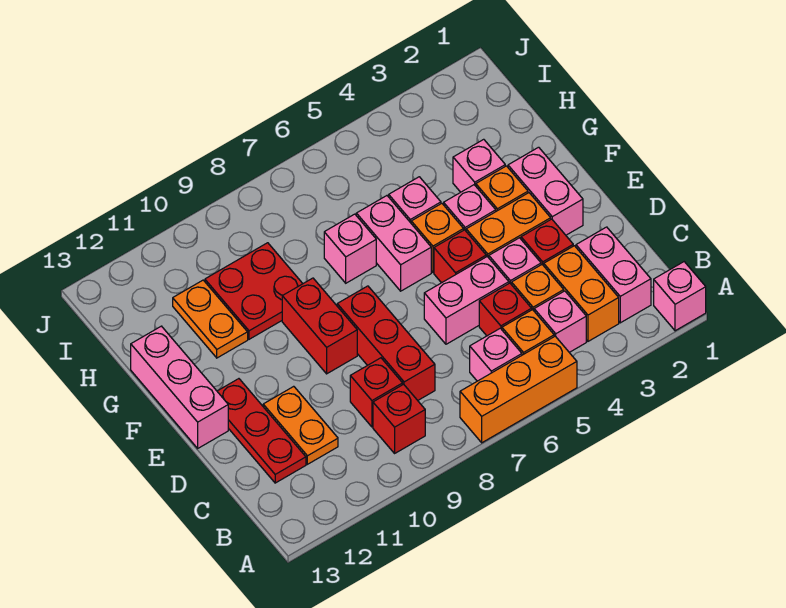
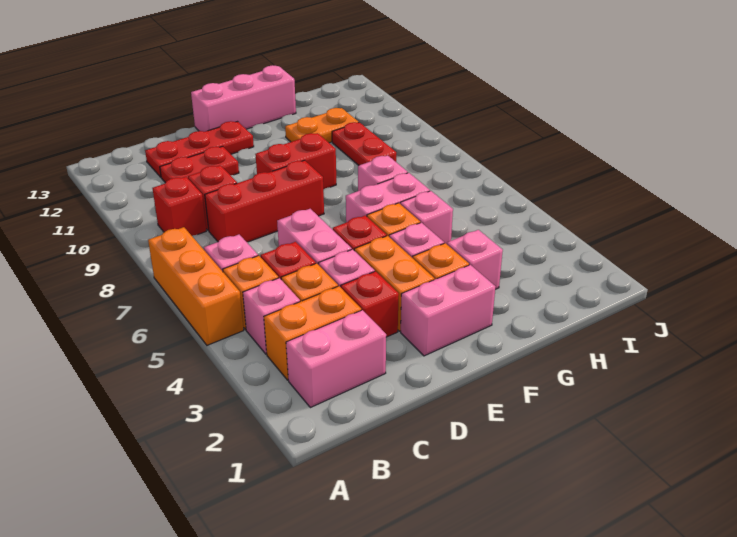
pink 1x1 brick [654,262,706,331] -> none
orange 1x2 plate [263,386,338,464] -> red 1x2 plate [160,146,239,183]
red 2x2 plate [205,243,303,339] -> red 1x2 plate [332,122,396,165]

